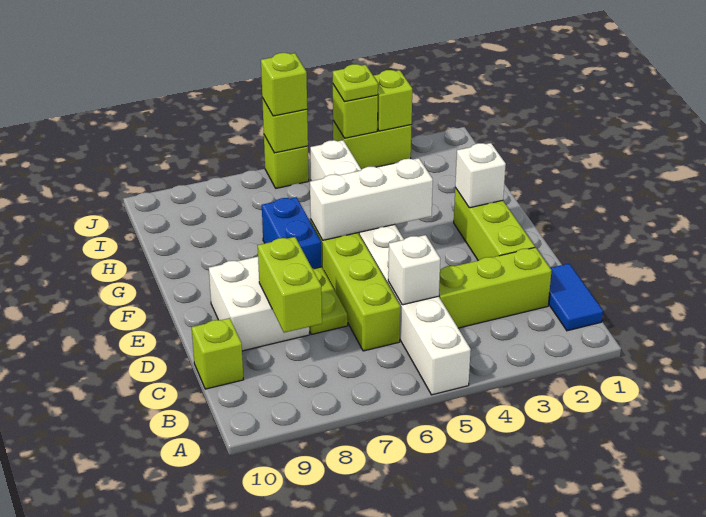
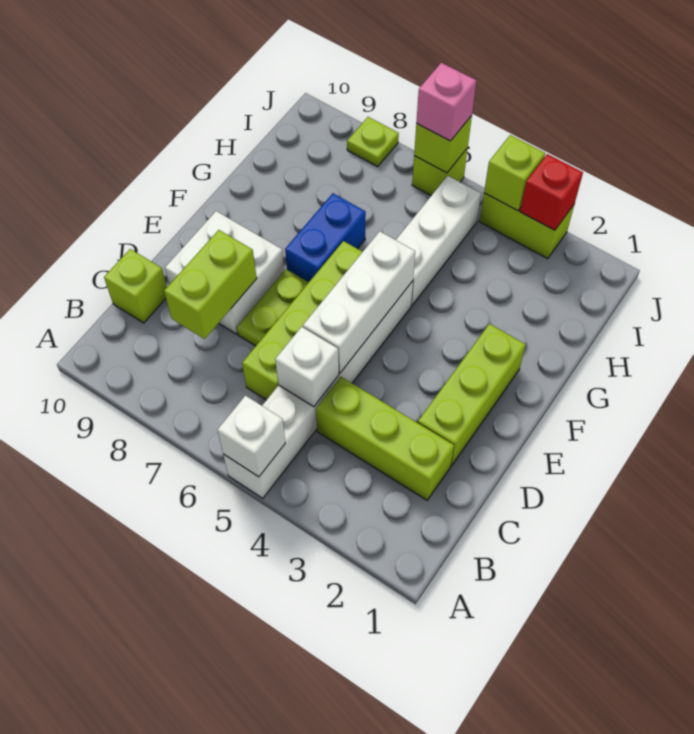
blue 1x2 tile [548,264,603,331] -> none
white 1x1 brick [455,143,506,208] -> white 1x1 brick moved to [217,396,285,477]
white 1x3 brick [310,158,433,240] -> white 1x3 brick turned to [303,231,415,373]
lime 1x1 brick [373,70,412,131] -> red 1x1 brick [520,154,583,230]
lime 1x1 plate [333,64,378,102] -> lime 1x1 plate moved to [347,117,399,167]
lime 1x1 brick [261,53,307,116] -> pink 1x1 brick [416,63,476,141]

